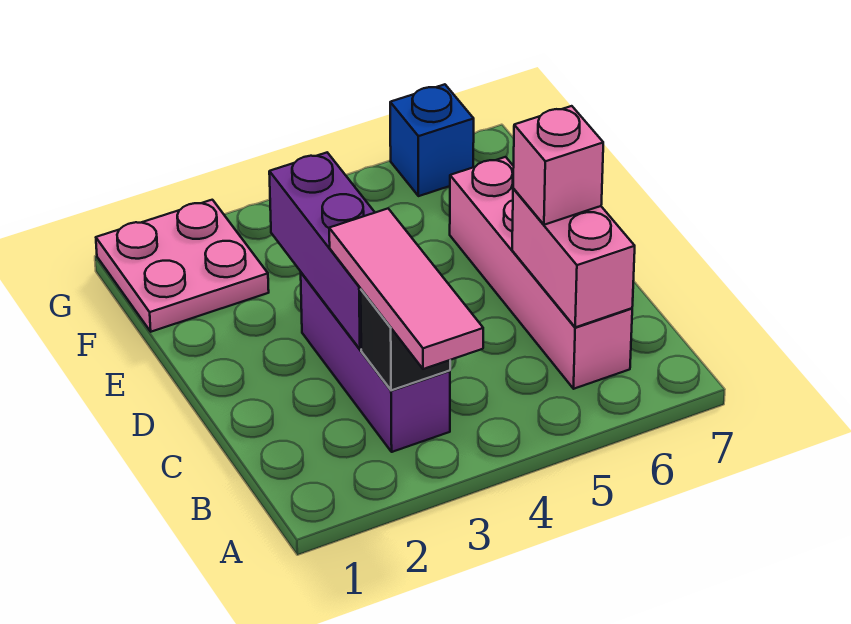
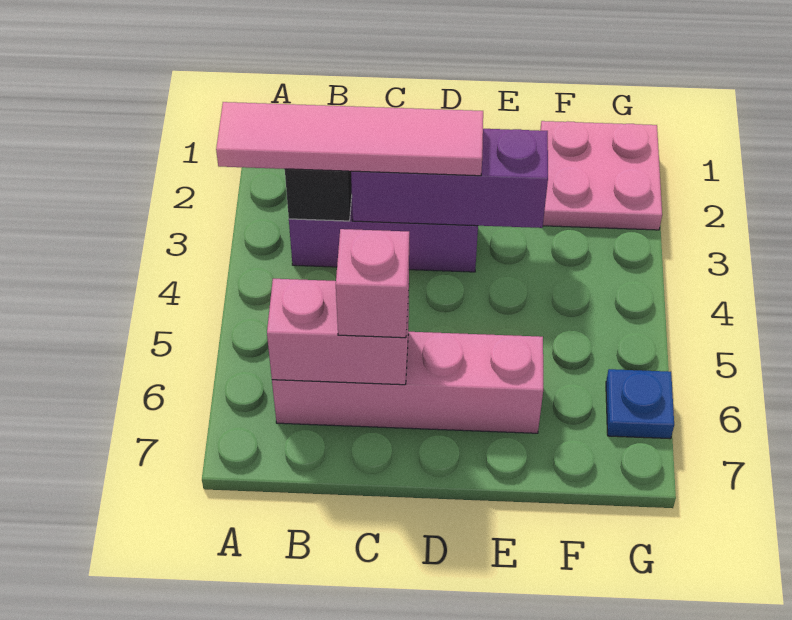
pink 1x3 tile [329,209,483,369] -> pink 1x4 tile [216,102,483,176]
blue 1x1 brick [390,84,474,196] -> blue 1x1 plate [606,369,674,439]

